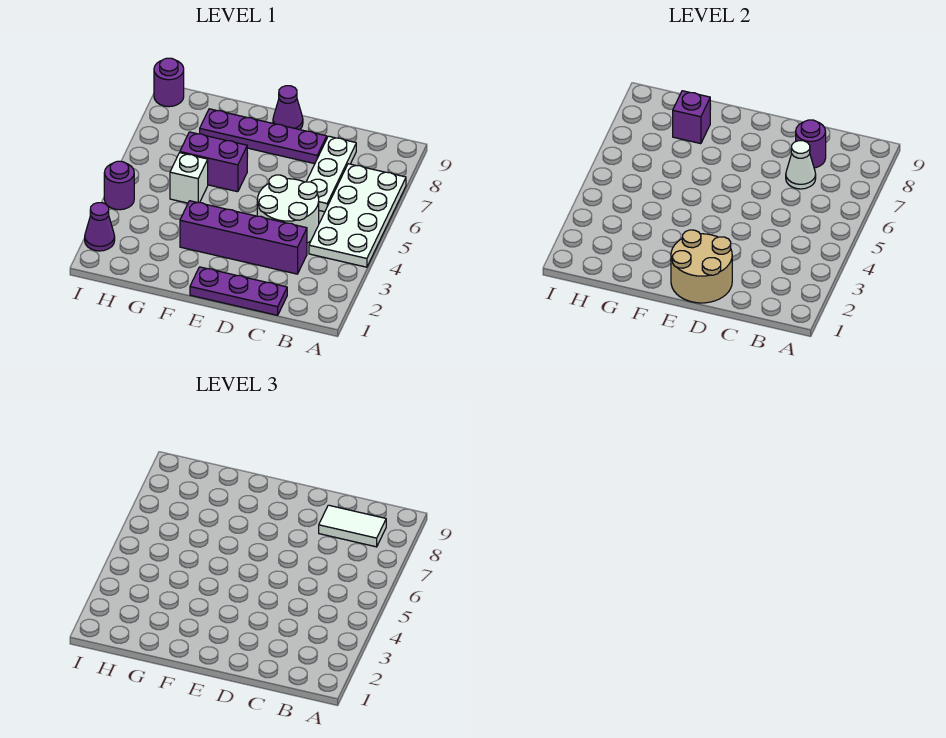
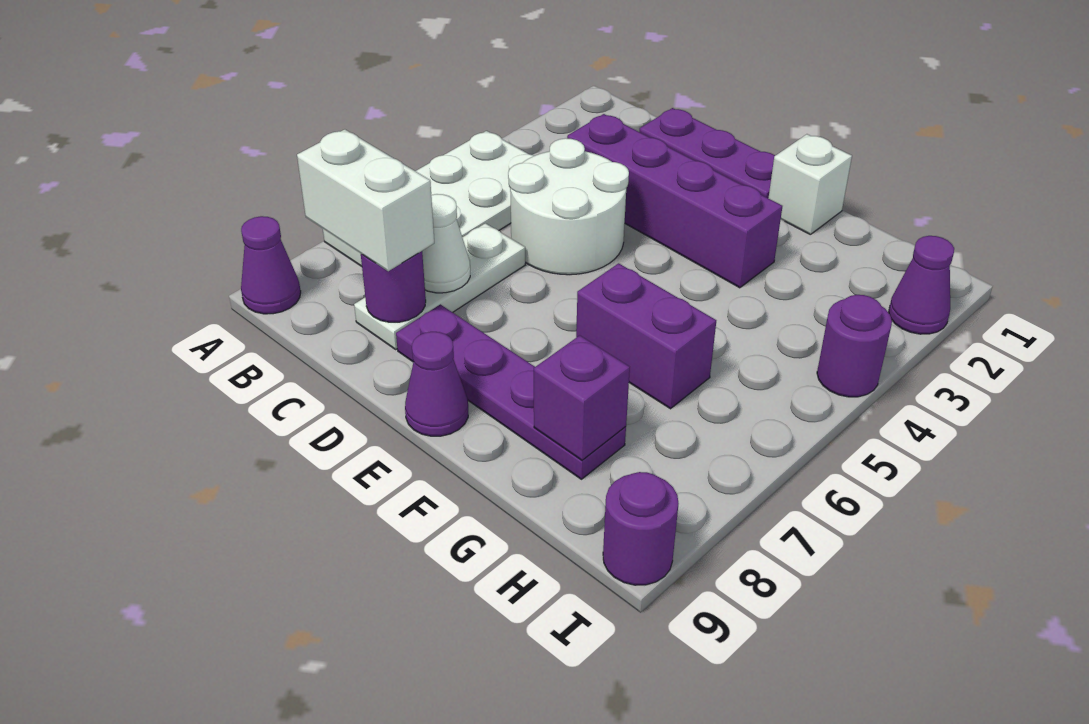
none -> purple 1x1 cone [241,216,301,314]
white 1x2 tile [319,505,386,547] -> white 1x2 brick [297,129,434,271]
tan 2x2 round brick [671,230,732,303] -> none
white 1x1 brick [170,153,208,203] -> white 1x1 brick moved to [768,134,852,234]

